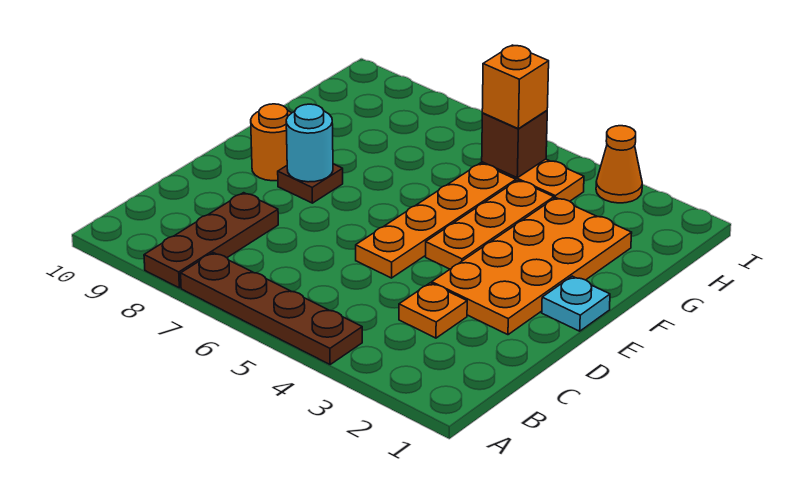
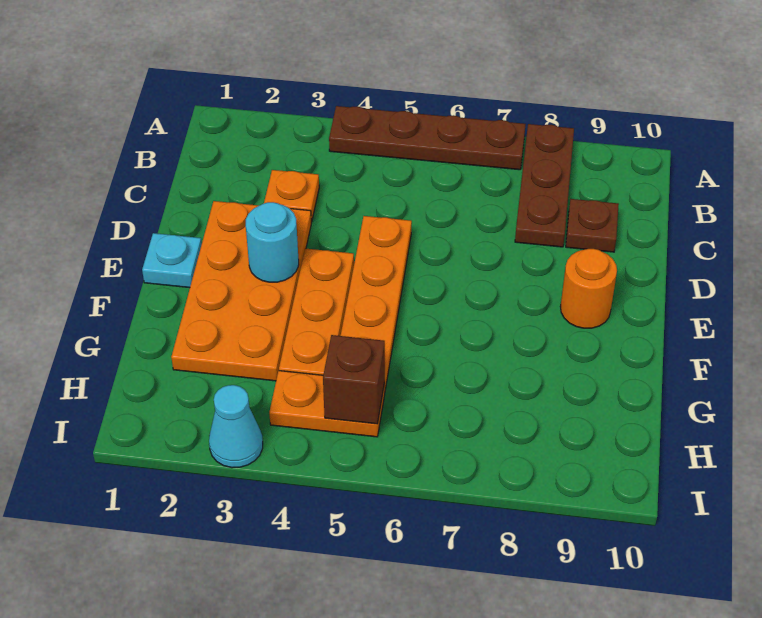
brown 1x1 plate [278,164,343,203] -> brown 1x1 plate moved to [566,199,619,252]
cyan 1x1 round brick [286,104,333,182] -> cyan 1x1 round brick moved to [246,202,299,282]
orange 1x1 brick [482,45,549,129] -> none
orange 1x1 cone [596,126,642,203] -> cyan 1x1 cone [209,385,263,468]

